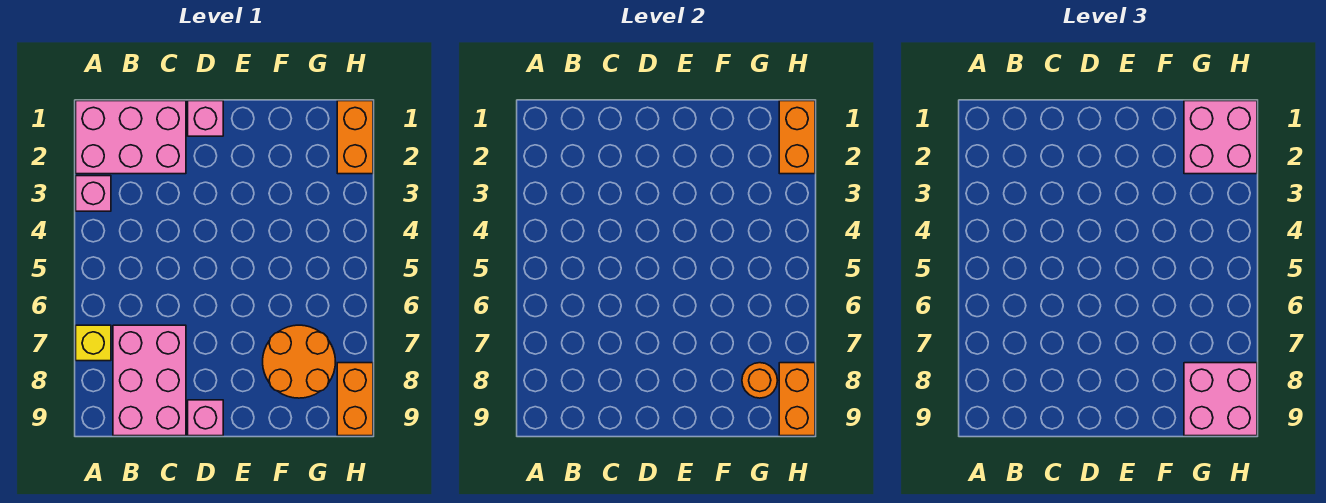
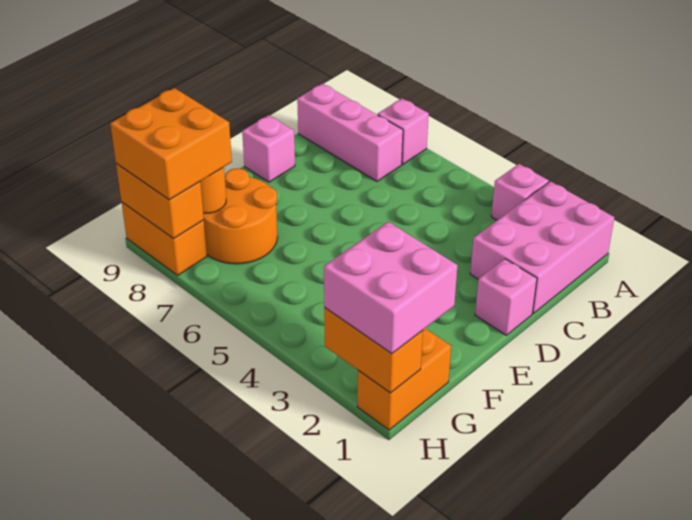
yellow 1x1 brick [76,325,111,361] -> pink 1x1 brick [378,99,429,164]
pink 2x3 brick [113,325,186,436] -> pink 1x3 brick [297,84,403,181]
pink 2x2 brick [1184,363,1257,436] -> orange 2x2 brick [110,88,232,200]
orange 1x2 brick [337,101,373,174] -> orange 1x2 brick turned to [357,328,451,430]

